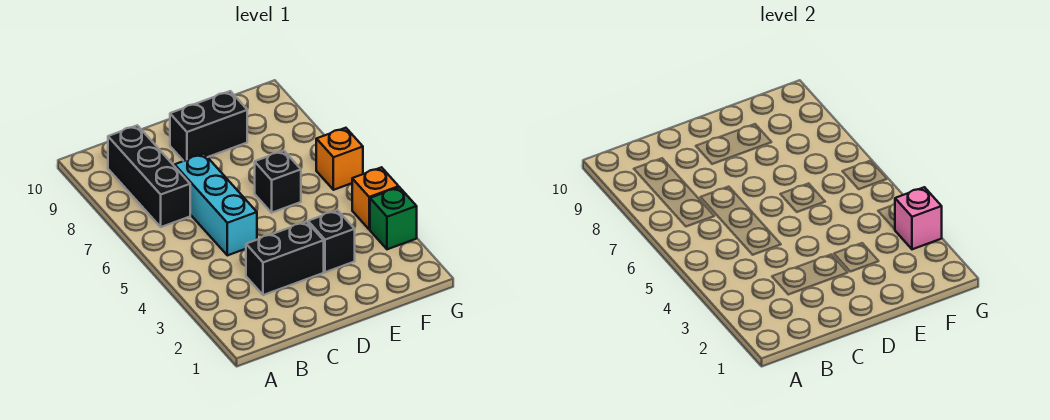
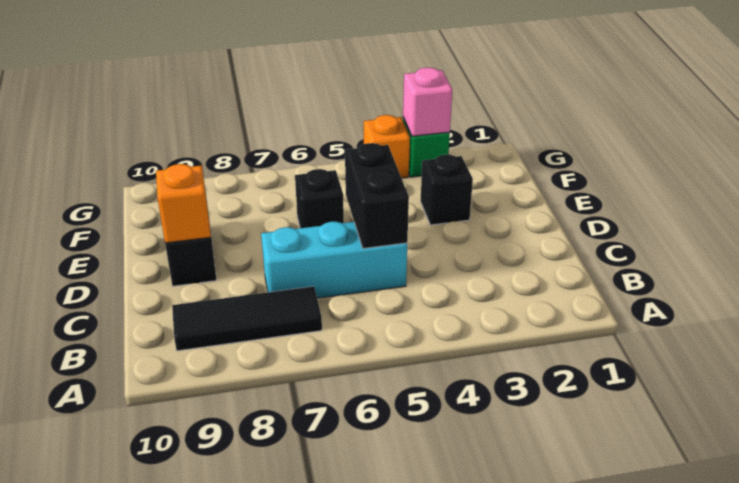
black 1x3 brick [108,125,190,227] -> black 1x3 tile [172,286,322,351]
black 1x2 brick [246,222,324,295] -> black 1x2 brick moved to [345,143,409,249]
orange 1x1 brick [316,128,363,190] -> orange 1x1 brick moved to [156,164,211,243]

